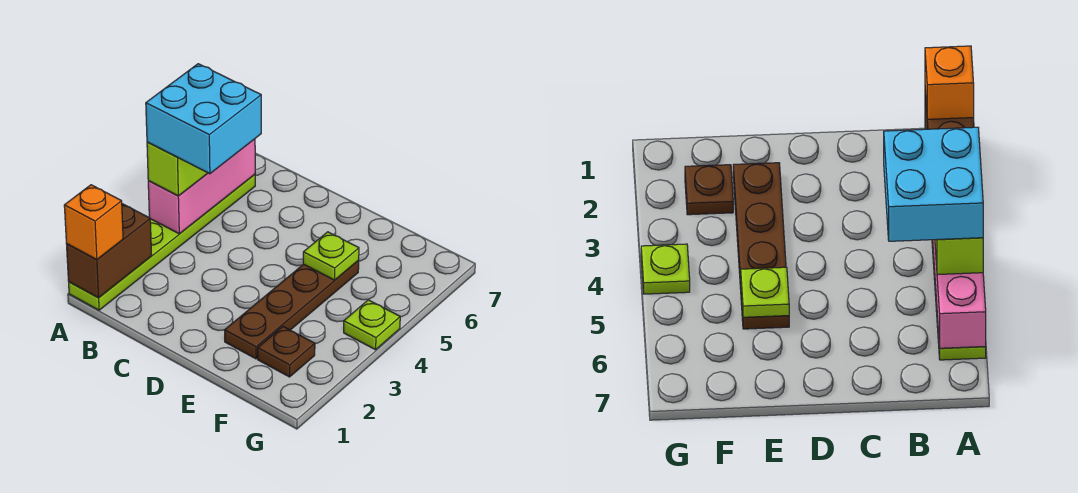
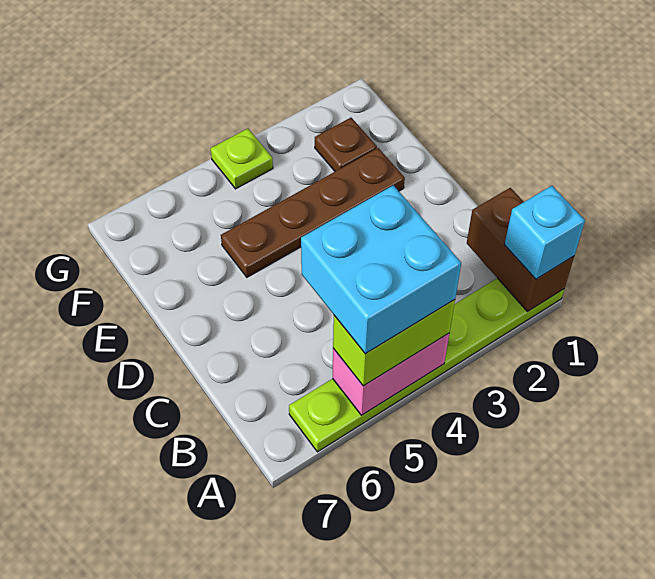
brown 1x2 brick [67,204,152,298] -> brown 1x2 brick turned to [467,188,574,311]
orange 1x1 brick [64,185,123,260] -> cyan 1x1 brick [504,186,585,279]
pink 1x3 brick [148,139,255,234] -> pink 1x2 brick [333,334,449,415]
lime 1x1 plate [303,232,359,280] -> none

